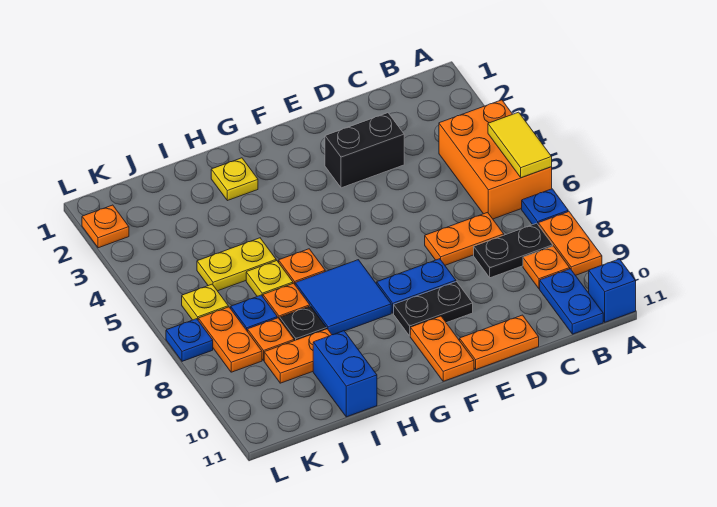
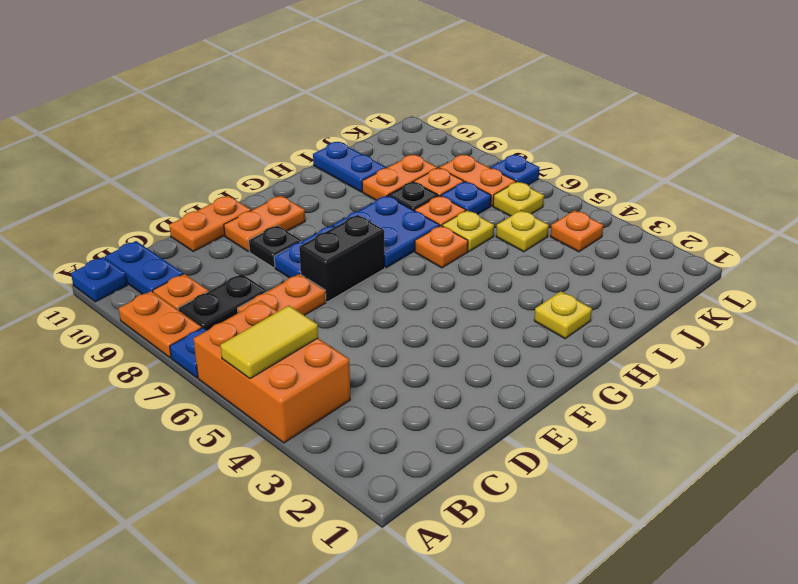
yellow 1x2 tile [488,112,552,178] -> yellow 1x2 tile turned to [220,306,318,379]
blue 1x1 brick [589,259,636,322] -> blue 1x1 plate [71,257,127,302]
black 1x2 brick [325,113,404,188] -> black 1x2 brick moved to [299,215,385,302]
black 1x2 plate [394,282,473,336] -> black 1x1 plate [249,226,301,268]
orange 1x2 plate [410,316,474,381] -> orange 1x2 plate turned to [224,196,305,252]
blue 2x2 tile [295,260,391,335] -> blue 2x2 plate [333,196,440,268]
yellow 1x2 plate [197,238,276,291] -> yellow 1x1 plate [496,211,549,252]
blue 1x2 brick [313,331,377,417] -> blue 1x2 plate [313,142,386,192]
orange 1x1 plate [82,205,129,248] -> orange 1x1 plate moved to [550,210,603,252]

